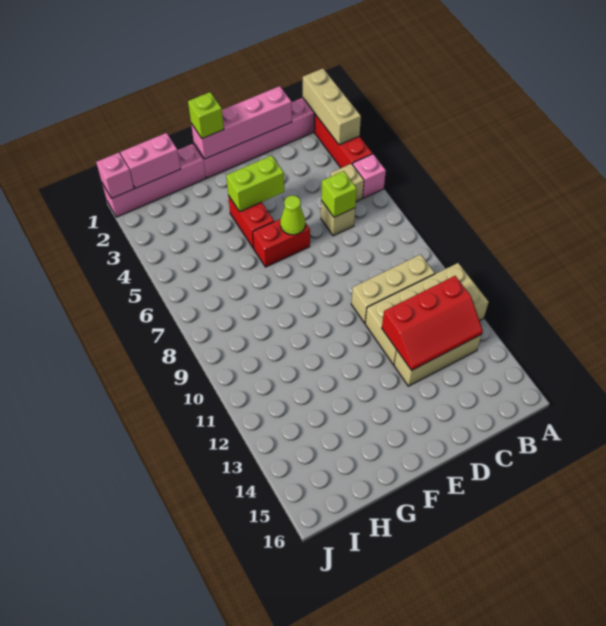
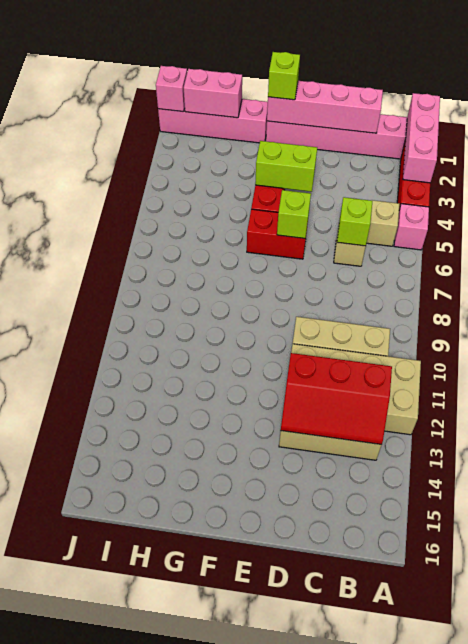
tan 1x3 brick [303,68,361,145] -> pink 1x3 brick [403,93,440,183]
lime 1x1 cone [280,195,305,235] -> lime 1x1 brick [277,190,311,238]

